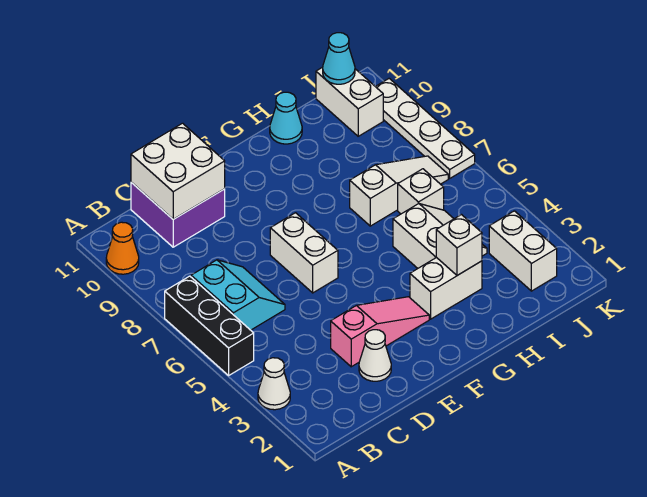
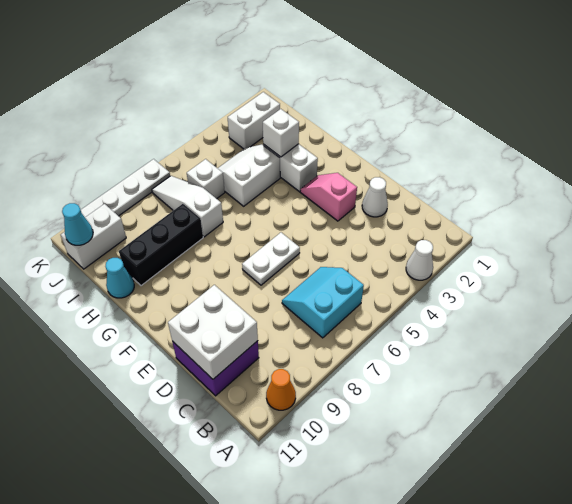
black 1x3 brick [165,276,254,375] -> black 1x3 brick moved to [119,204,203,286]
pink 1x3 slope [331,297,429,367] -> pink 1x2 slope [300,173,357,221]
white 1x2 brick [270,213,338,293] -> white 1x2 plate [242,233,300,285]

